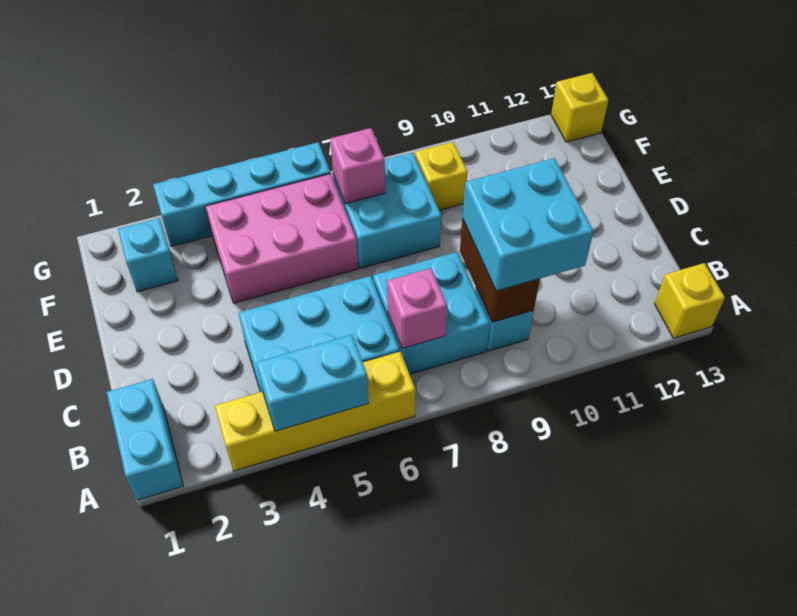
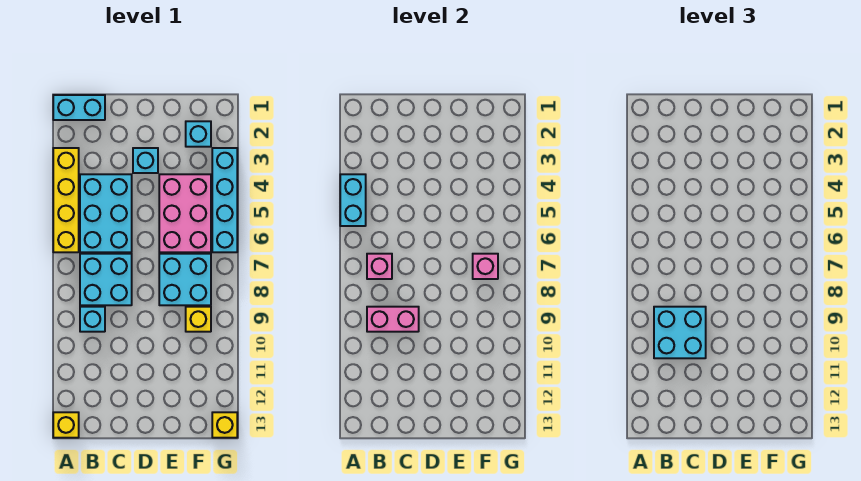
brown 1x2 brick [460,219,540,322] -> pink 1x2 brick [367,307,419,332]
none -> cyan 1x1 brick [133,148,158,173]

